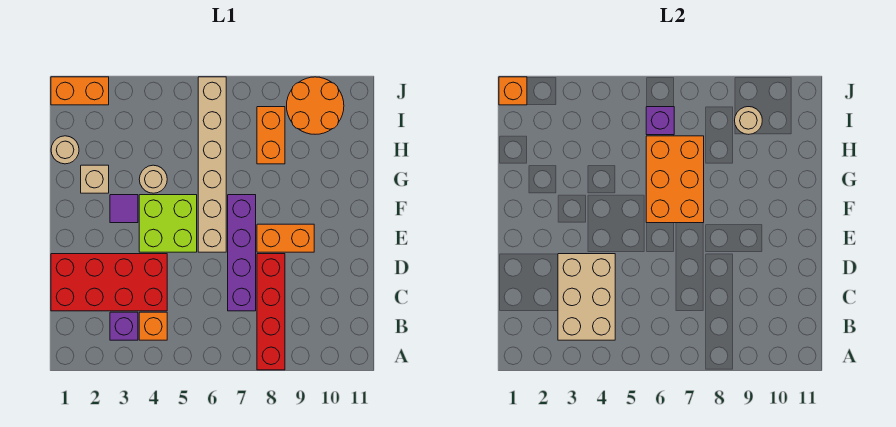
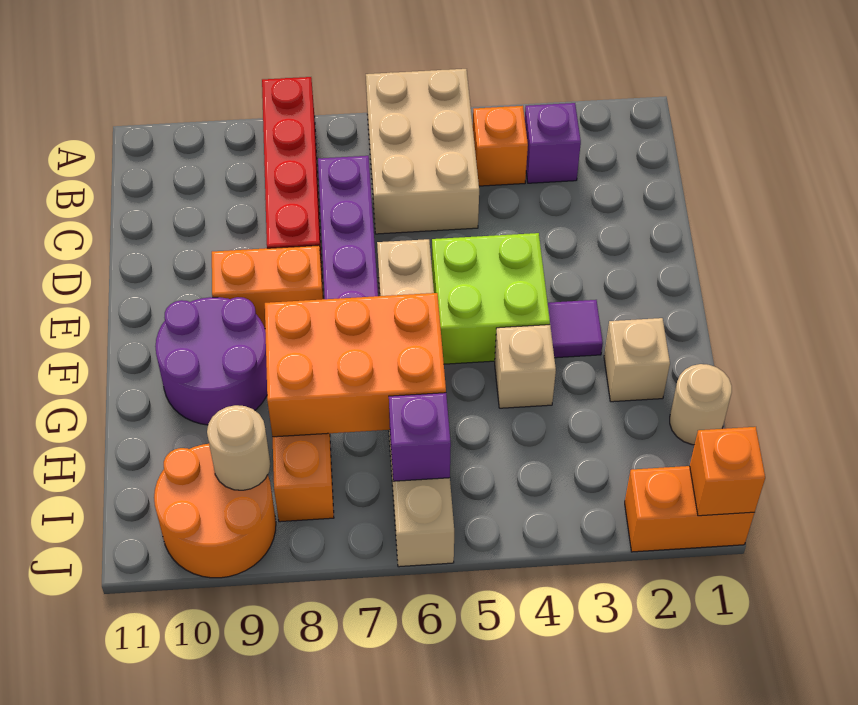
tan 2x3 brick [558,254,615,340] -> tan 2x3 brick moved to [366,69,479,234]
red 2x4 brick [51,254,167,311] -> none
orange 2x3 brick [646,136,704,223] -> orange 2x3 brick turned to [265,293,446,437]
none -> purple 2x2 round brick [155,297,267,425]
tan 1x1 round brick [139,165,167,193] -> tan 1x1 brick [495,325,556,408]

